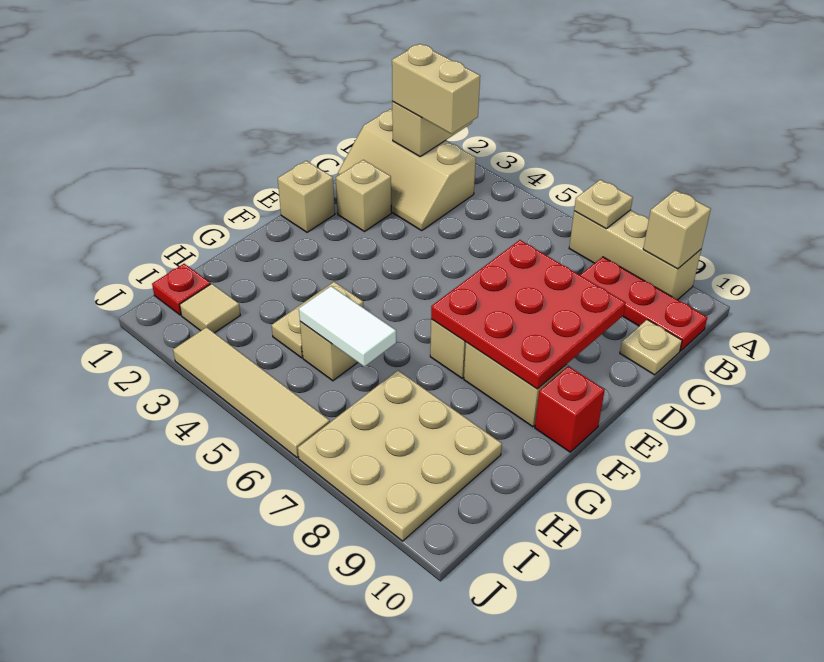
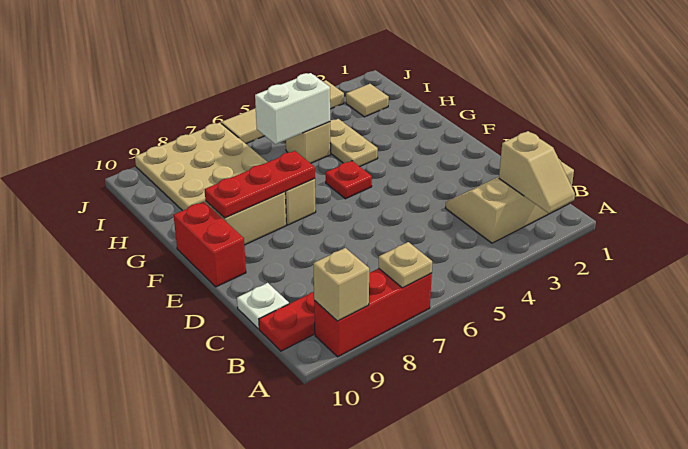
tan 1x3 brick [569,210,701,300] -> red 1x3 brick [314,268,432,357]
tan 1x2 brick [392,44,480,134] -> none
tan 1x1 plate [620,320,682,375] -> white 1x1 plate [237,283,289,329]
tan 1x1 brick [336,160,391,232] -> none
red 3x3 plate [431,240,626,389] -> red 1x3 plate [205,151,315,218]
tan 1x1 brick [278,161,335,232] -> none
red 1x1 brick [535,366,605,452] -> red 1x2 brick [174,202,246,287]
white 1x2 tile [299,286,396,366] -> white 1x2 brick [255,73,330,144]
red 1x1 plate [152,264,211,315] -> red 1x1 plate moved to [326,161,372,199]

